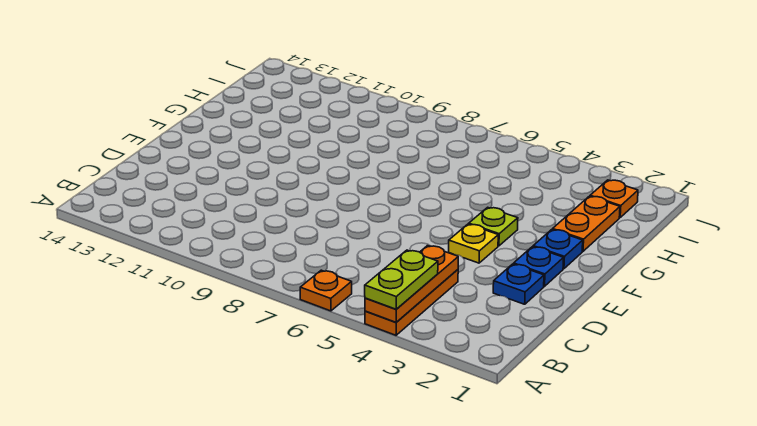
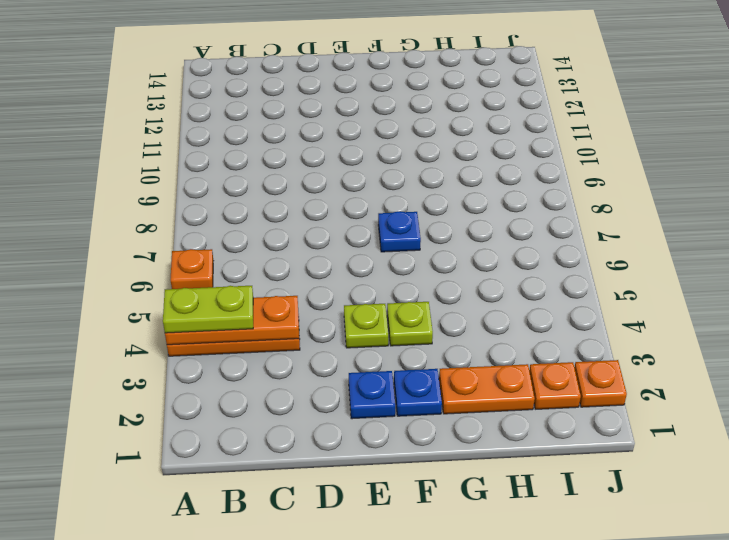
blue 1x1 plate [493,264,544,304] -> blue 1x1 plate moved to [378,211,421,252]
yellow 1x1 plate [449,224,498,263] -> lime 1x1 plate [344,304,388,348]
none -> orange 1x1 plate [574,360,627,407]

